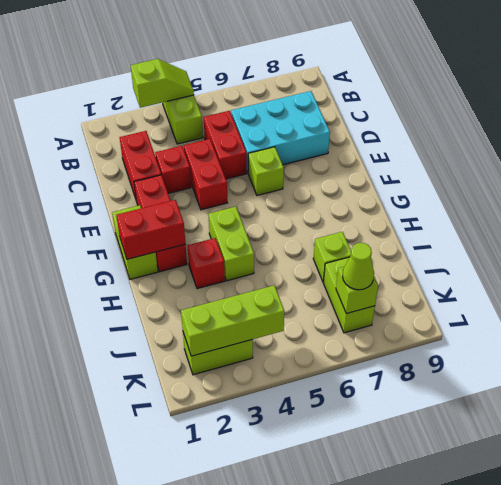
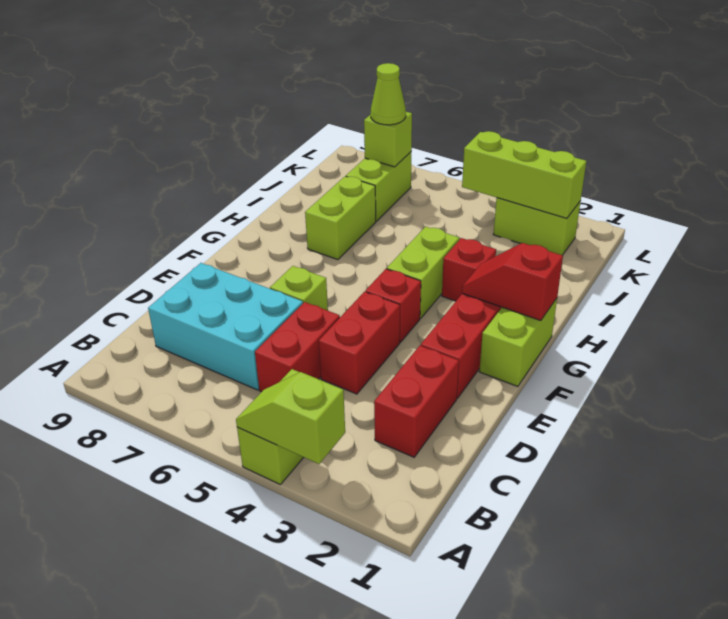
red 1x1 brick [155,146,191,193] -> red 1x1 brick moved to [365,269,421,342]
red 1x2 brick [116,200,186,259] -> red 1x2 slope [462,243,563,321]
lime 1x1 brick [313,232,351,282] -> lime 1x2 brick [305,176,376,260]

